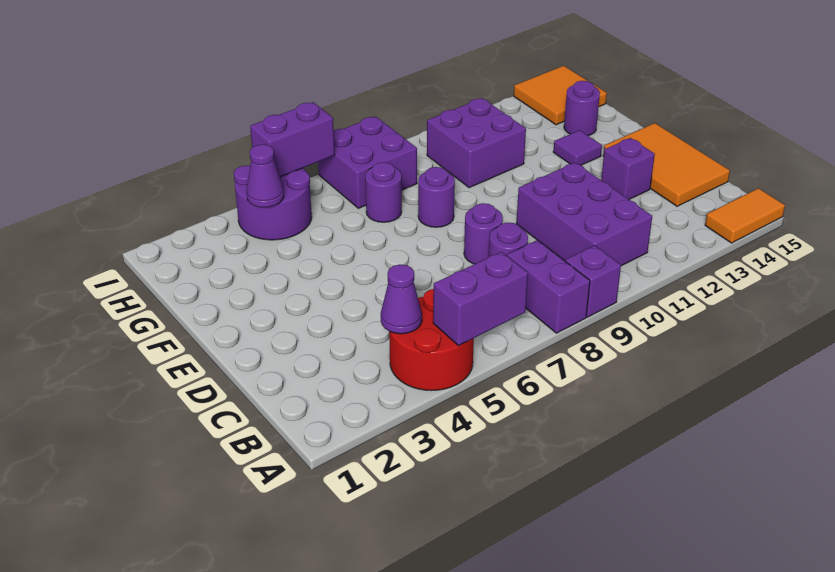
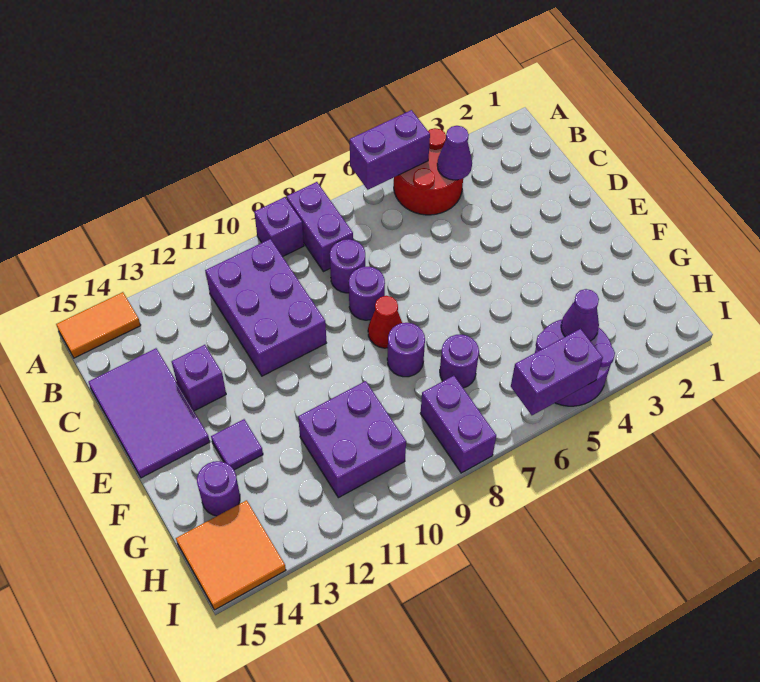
orange 2x3 tile [603,123,730,206] -> purple 2x3 tile [89,348,210,478]
none -> red 1x1 cone [368,296,402,348]
purple 2x2 brick [318,116,417,208] -> purple 1x2 brick [420,376,496,473]

